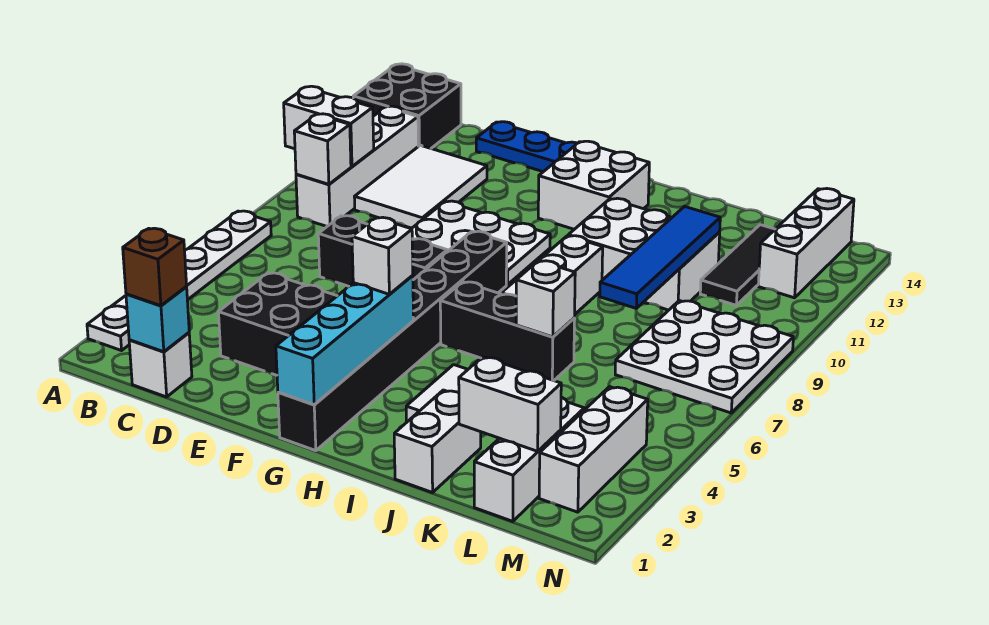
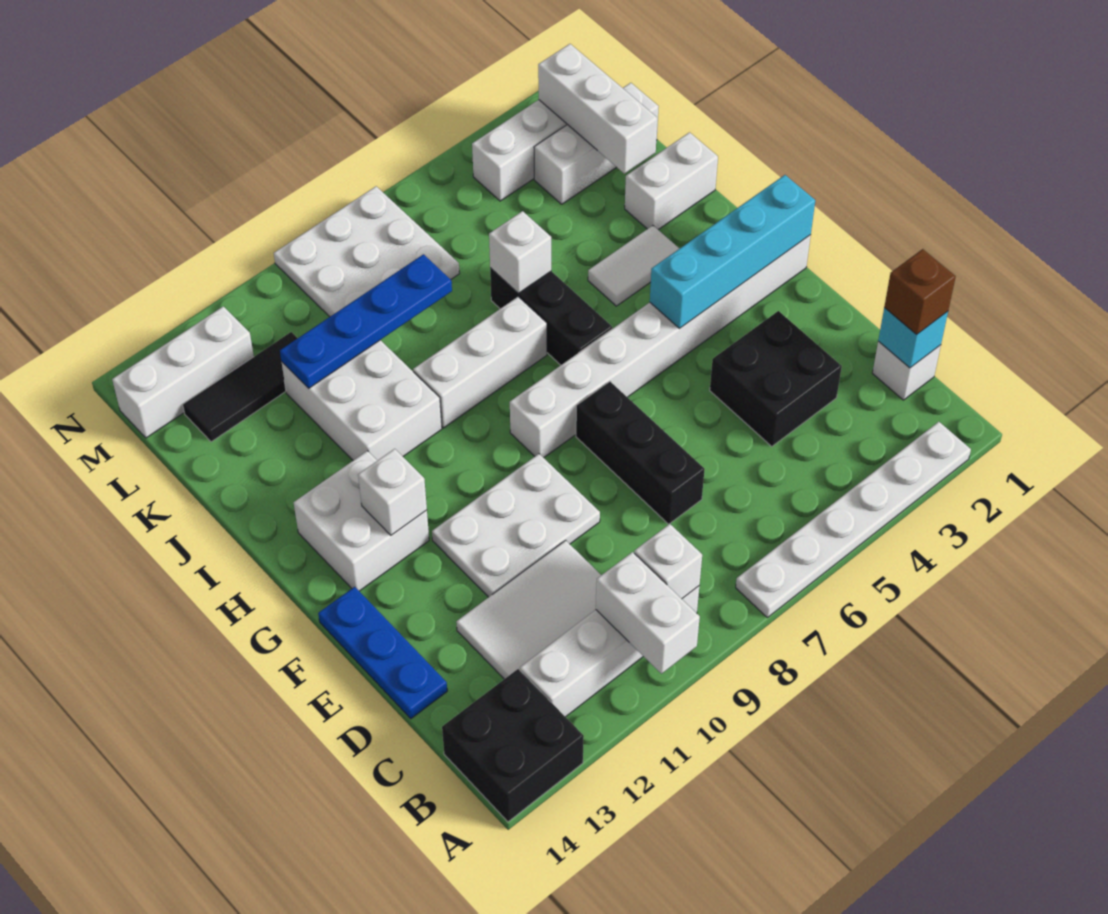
white 2x3 plate [412,201,550,285] -> white 2x3 plate turned to [432,454,600,597]
black 1x8 brick [278,231,507,451] -> white 1x8 brick [510,235,811,458]
white 1x1 brick [352,217,413,294] -> white 1x1 brick moved to [358,449,427,535]
white 1x2 brick [459,357,561,451] -> white 1x3 brick [538,44,657,174]
blue 1x4 tile [600,206,720,309] -> blue 1x4 plate [280,254,452,388]

